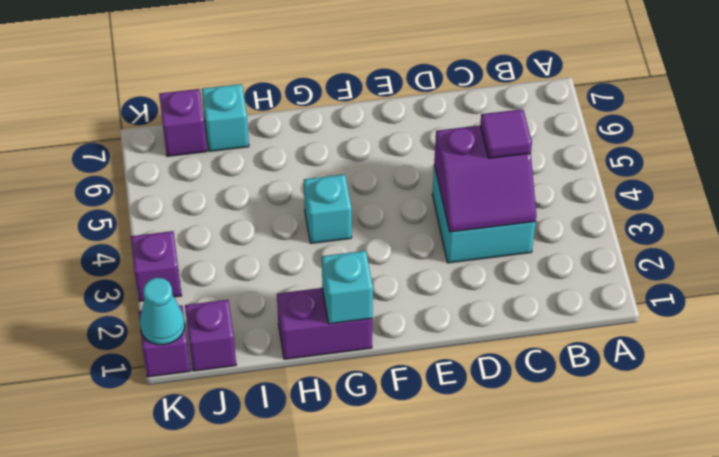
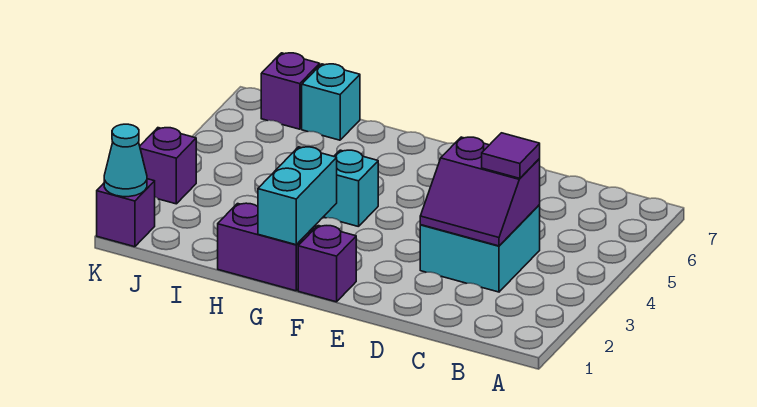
cyan 1x1 brick [322,251,373,324] -> cyan 1x2 brick [258,147,337,245]
purple 1x1 brick [185,300,236,371] -> purple 1x1 brick moved to [298,226,356,302]

